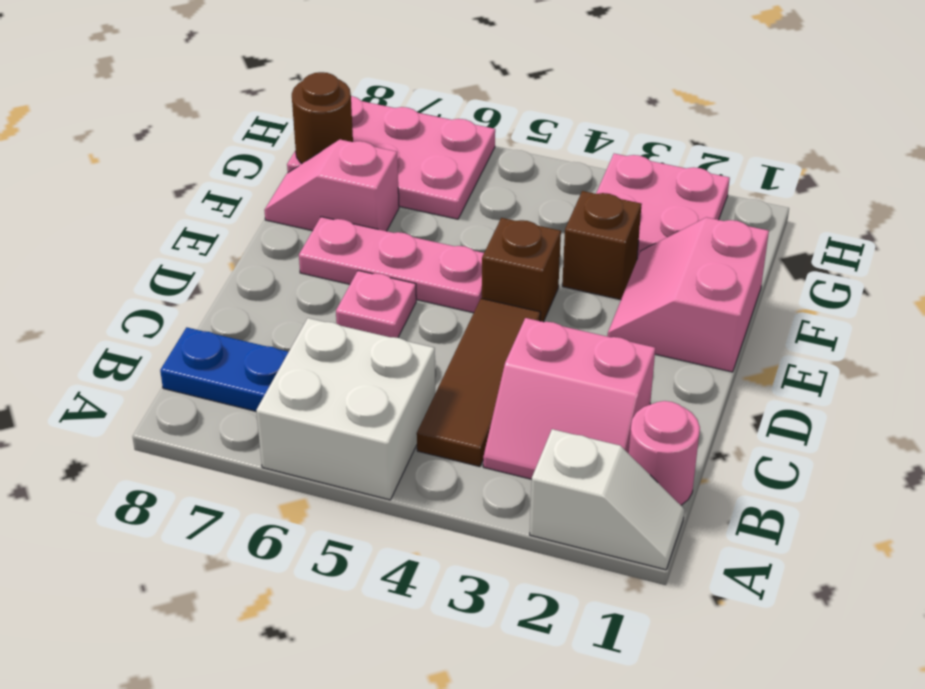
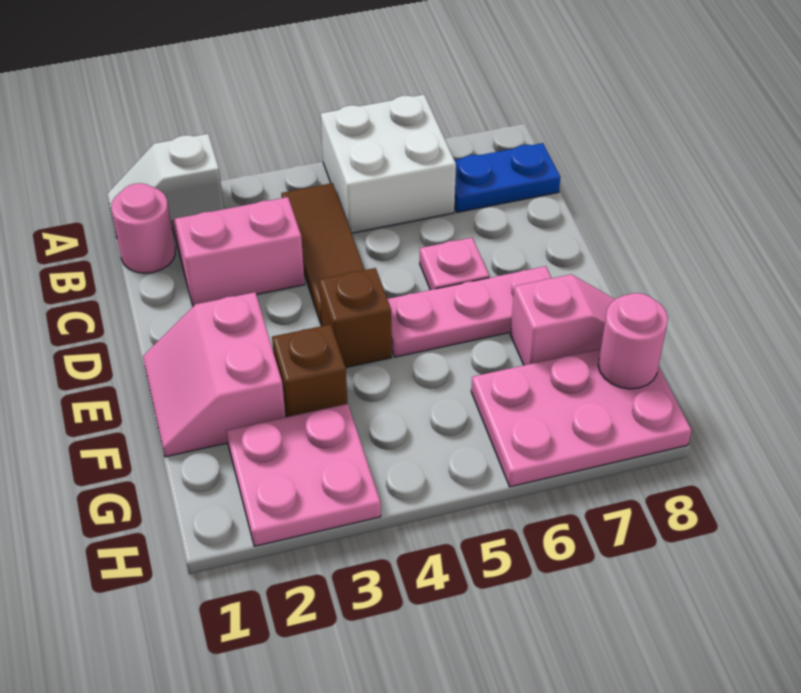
pink 2x2 slope [607,217,769,372] -> pink 2x2 slope turned to [143,292,286,457]
brown 1x1 round brick [292,72,353,163] -> pink 1x1 round brick [598,293,668,389]

